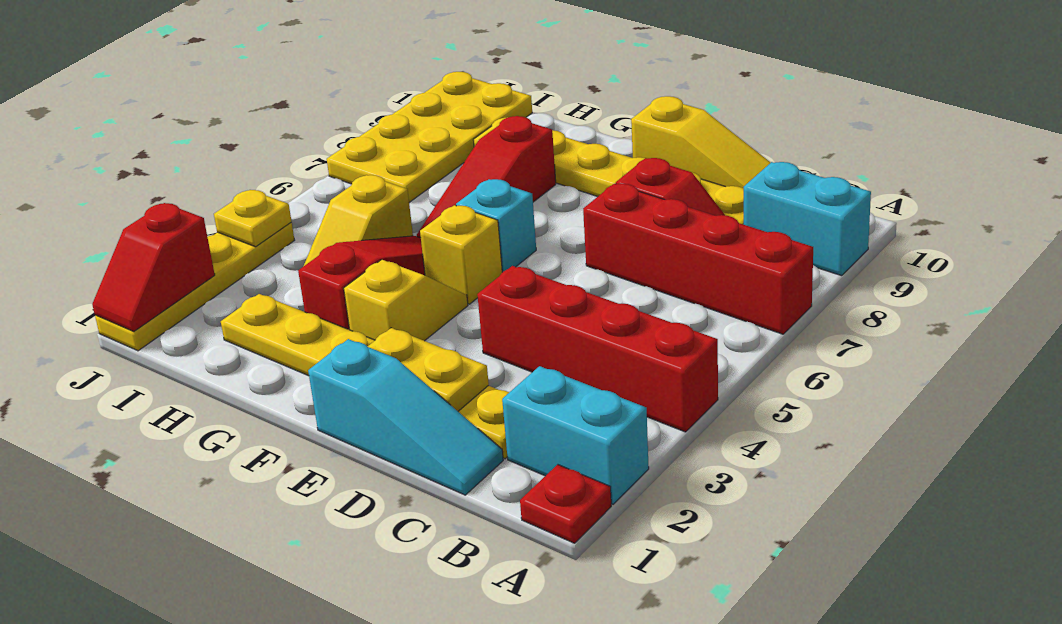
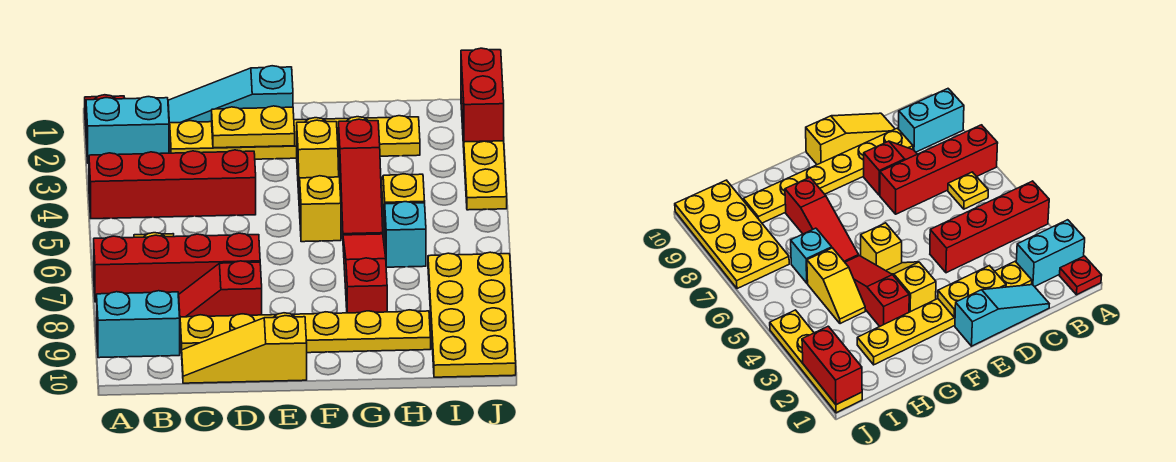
cyan 1x1 brick [456,179,536,272] -> cyan 1x1 brick moved to [385,202,426,267]
red 1x2 slope [92,203,215,331] -> red 1x2 brick [461,48,504,142]
yellow 1x1 plate [214,190,292,247] -> yellow 1x1 plate moved to [948,172,988,209]

